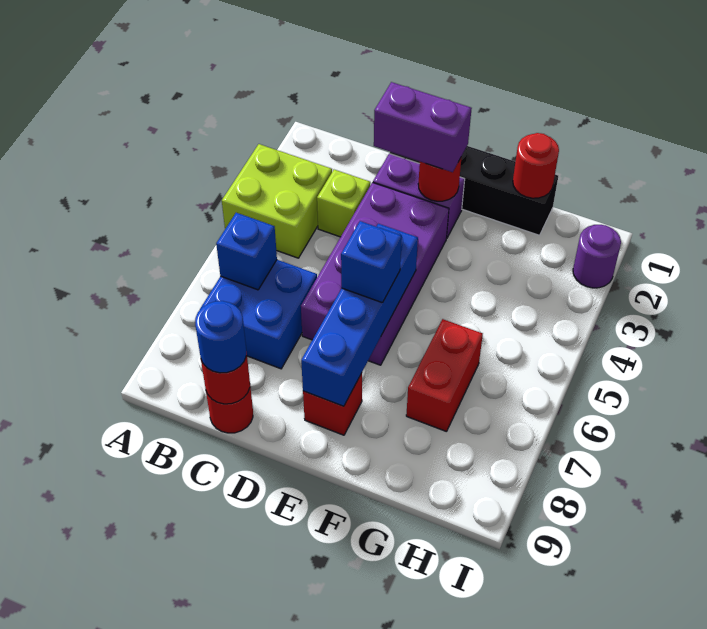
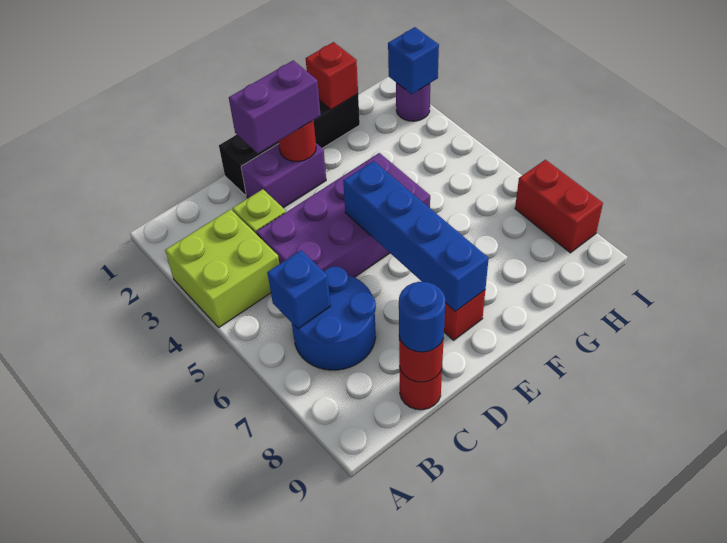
blue 2x2 brick [200,260,317,369] -> blue 2x2 round brick [292,267,376,370]
purple 2x4 brick [301,182,449,365] -> purple 2x4 brick turned to [256,153,430,277]
blue 1x1 brick [341,221,402,303] -> blue 1x1 brick moved to [388,27,439,94]
red 1x1 round brick [513,133,559,198] -> red 1x1 brick [306,42,358,110]
red 1x2 brick [406,319,483,432] -> red 1x2 brick moved to [515,160,603,253]

